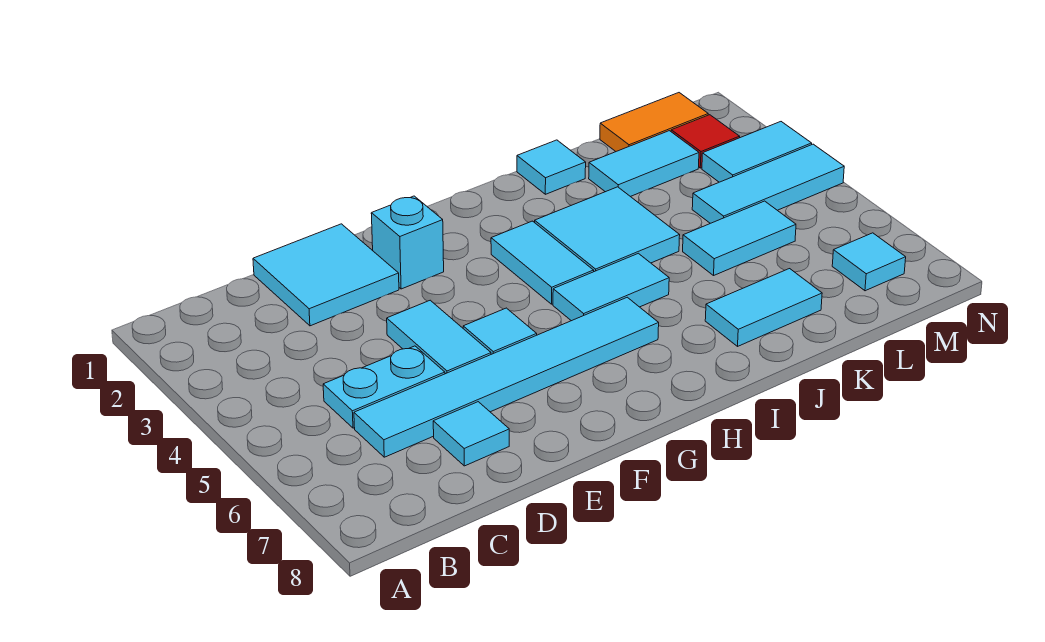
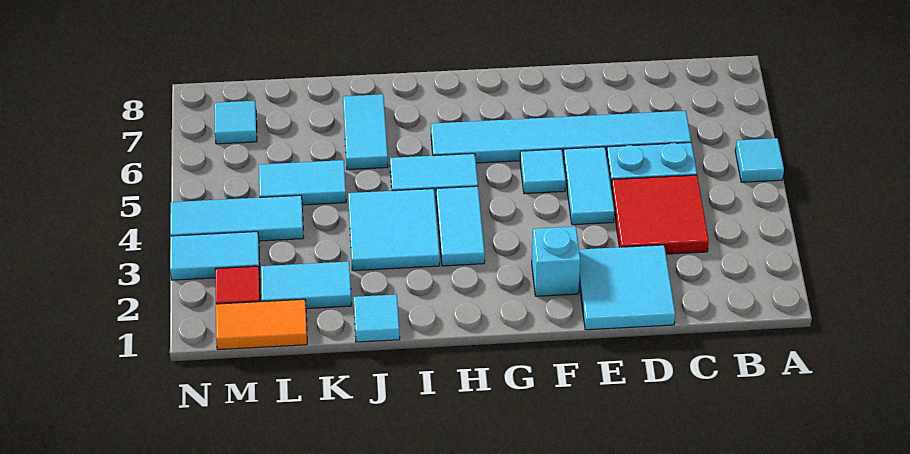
none -> red 2x2 tile [611,175,709,254]
cyan 1x1 tile [433,402,509,466] -> cyan 1x1 tile moved to [735,138,784,182]
cyan 1x2 tile [705,269,822,346] -> cyan 1x2 tile turned to [343,94,388,170]

